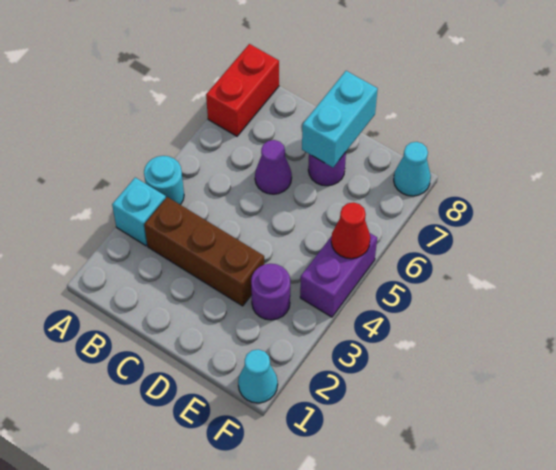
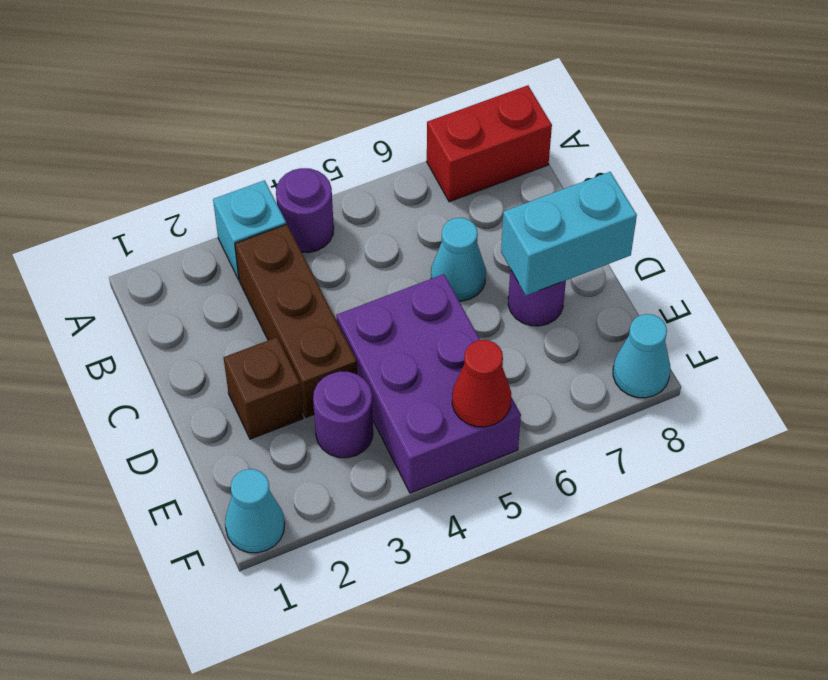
cyan 1x1 round brick [144,156,184,205] -> purple 1x1 round brick [276,168,334,253]
purple 1x1 cone [255,140,292,194] -> cyan 1x1 cone [431,218,486,301]
none -> brown 1x1 brick [224,337,303,439]
purple 1x2 brick [300,233,377,317] -> purple 2x3 brick [336,274,521,493]

